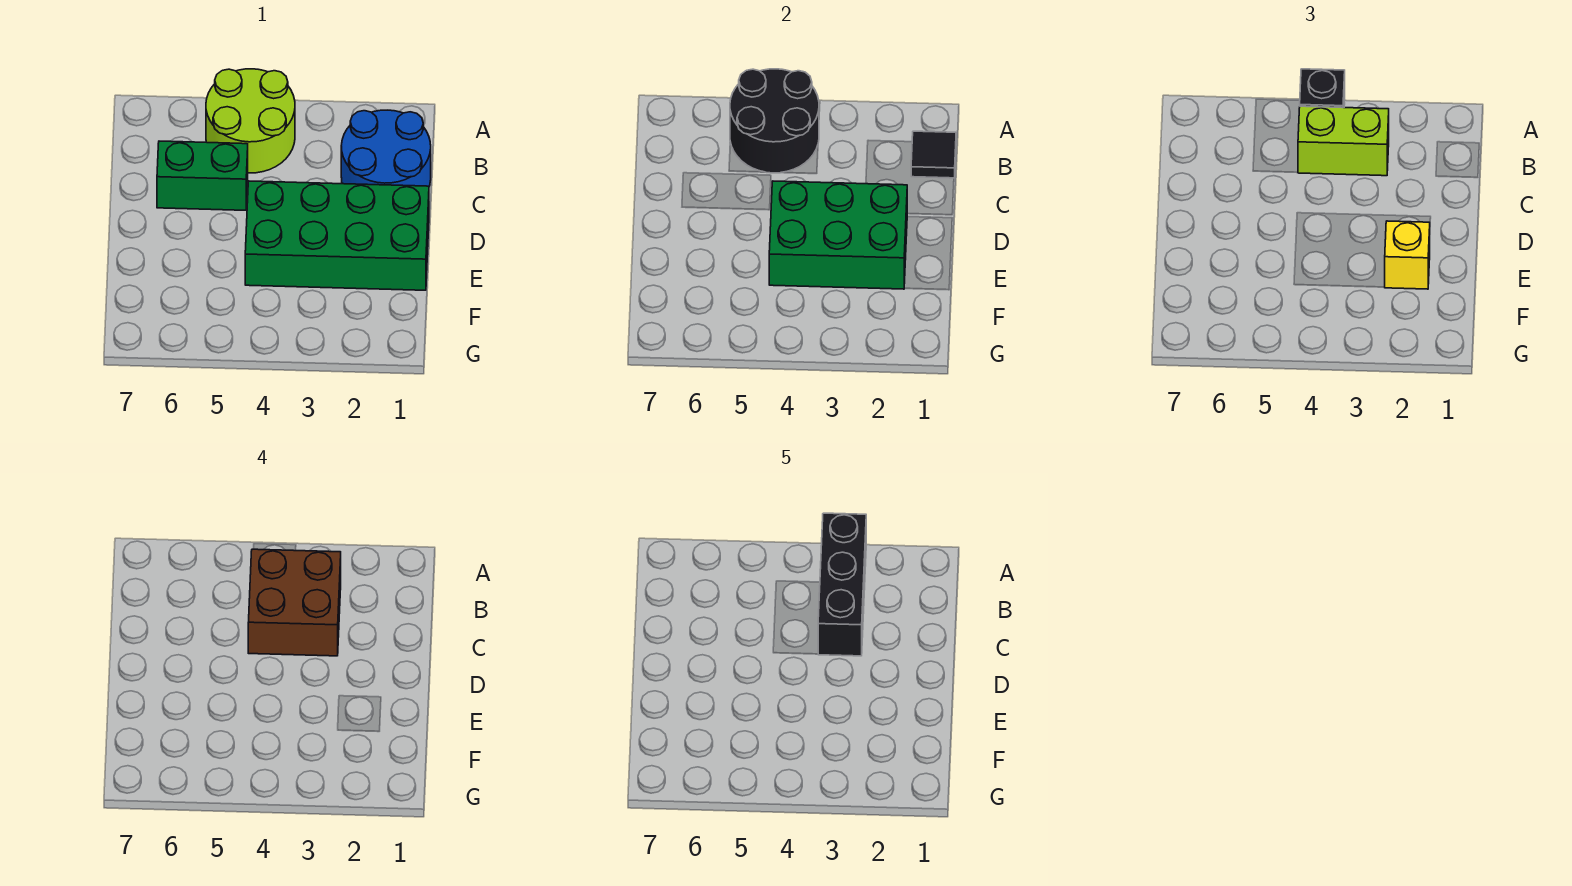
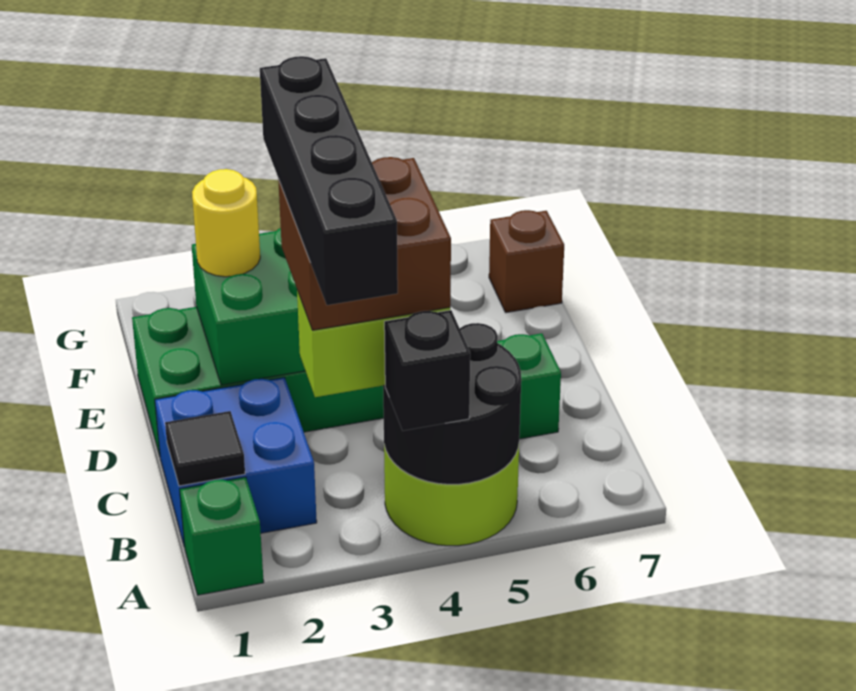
none -> green 1x1 brick [180,477,264,595]
black 1x3 brick [818,513,866,656] -> black 1x4 brick [260,56,398,305]
blue 2x2 round brick [341,110,431,186] -> blue 2x2 brick [155,377,317,547]
yellow 1x1 brick [1385,221,1430,289] -> yellow 1x1 round brick [192,169,260,277]
none -> brown 1x1 brick [489,210,564,313]

